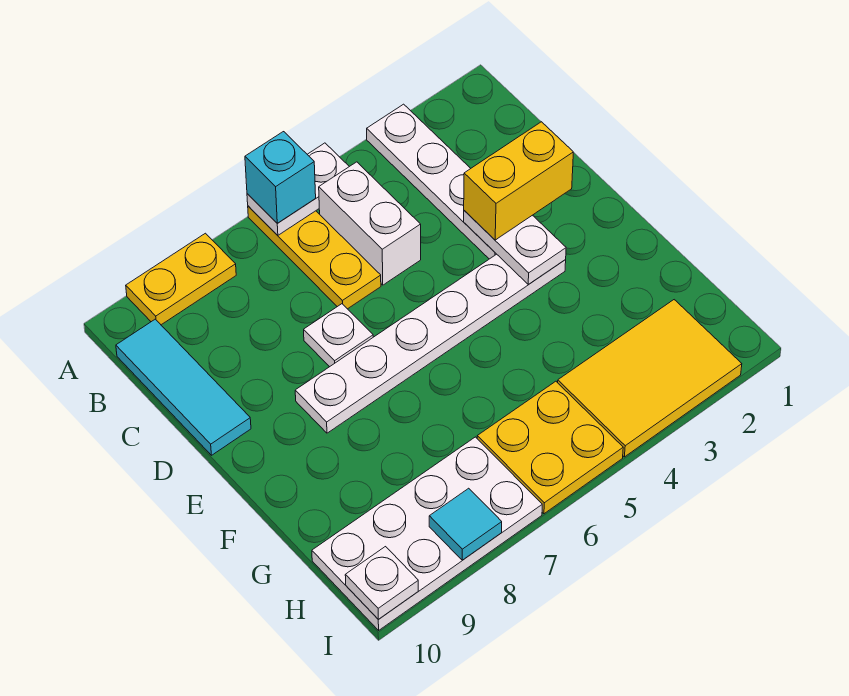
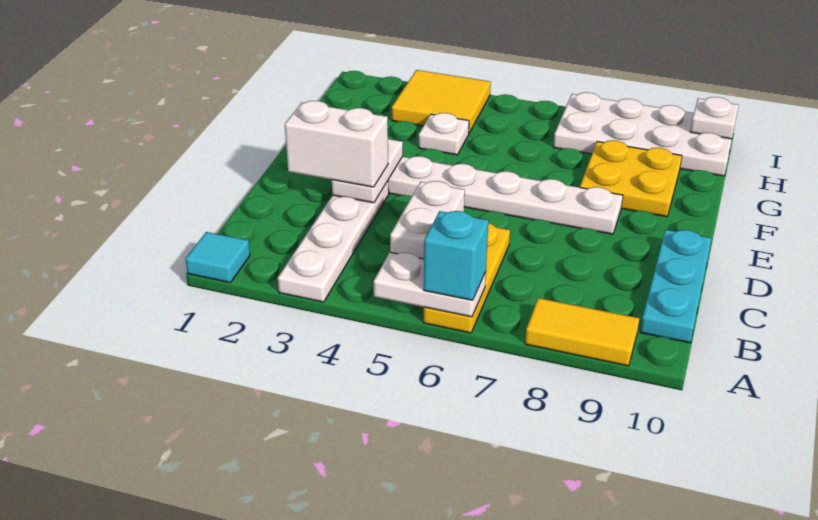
yellow 1x2 plate [126,233,236,325] -> yellow 1x2 tile [525,298,639,366]
cyan 1x3 tile [116,319,251,455] -> cyan 1x3 plate [640,230,712,343]
yellow 1x2 brick [464,122,573,240] -> white 1x2 brick [285,101,388,187]
white 1x1 plate [304,304,373,367] -> white 1x1 plate moved to [419,113,469,155]
yellow 2x3 tile [558,300,742,457] -> yellow 2x2 tile [392,70,491,133]
yellow 2x2 plate [477,381,623,514] -> yellow 2x2 plate moved to [580,140,682,217]
cyan 1x1 tile [429,488,502,560] -> cyan 1x1 tile moved to [186,232,250,283]

